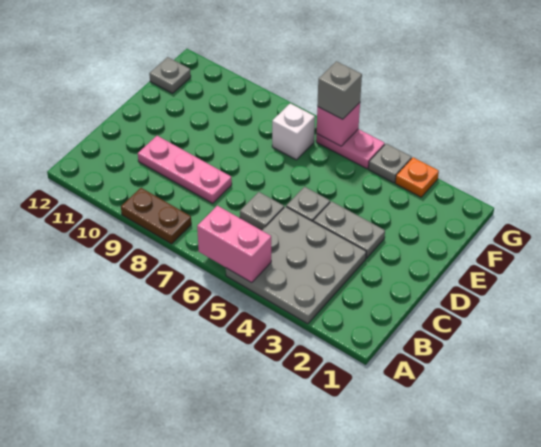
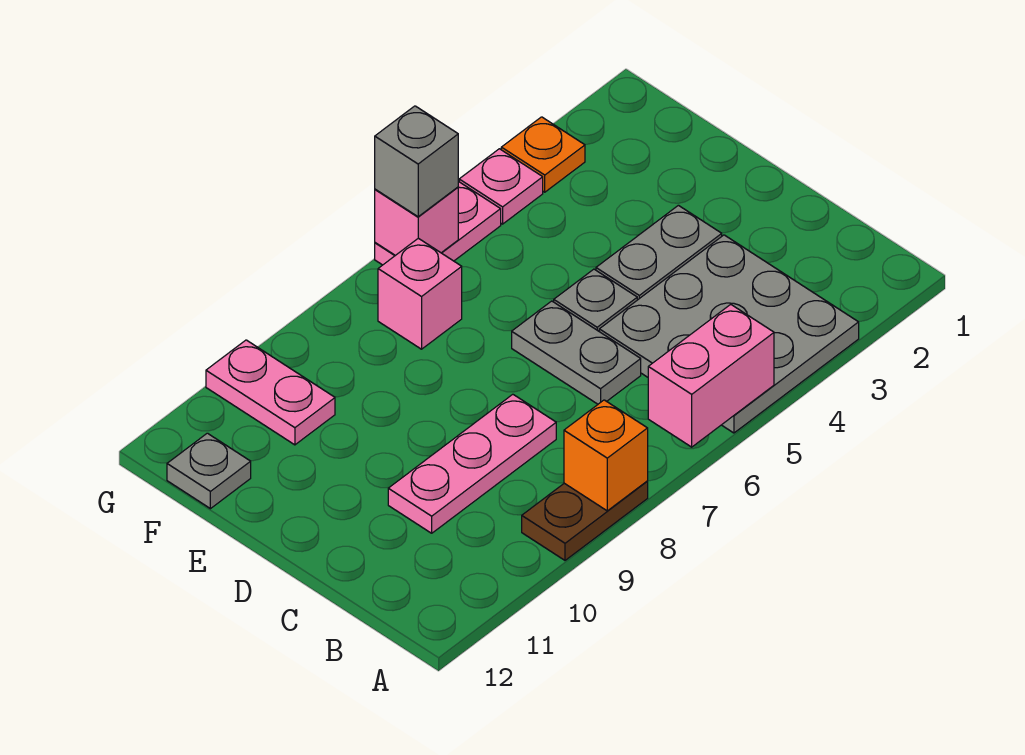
none -> orange 1x1 brick [564,400,648,511]
grey 1x1 plate [240,192,284,230] -> grey 1x2 plate [512,301,641,404]
white 1x1 brick [272,103,315,160] -> pink 1x1 brick [378,238,462,349]
none -> pink 1x2 plate [206,340,335,445]
grey 1x1 plate [369,144,412,183] -> pink 1x1 plate [459,149,543,224]

